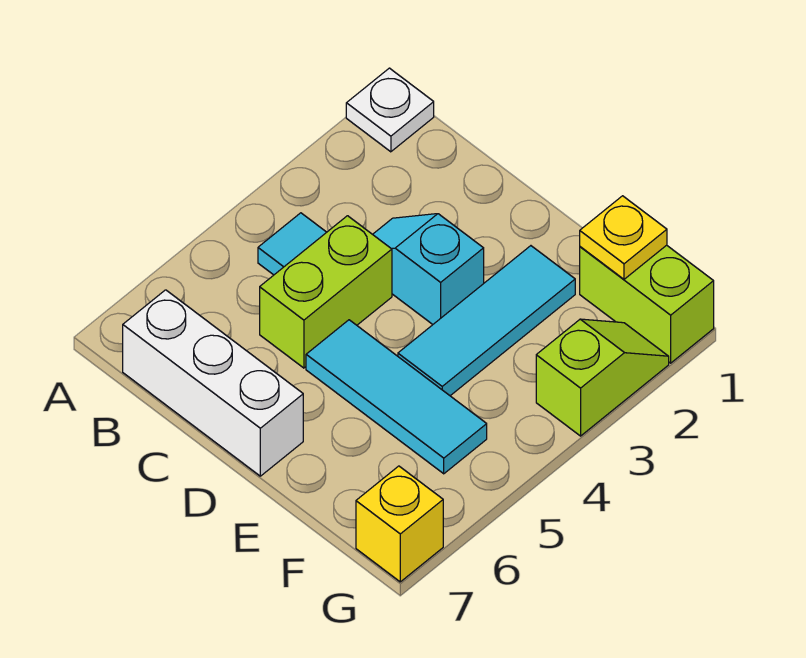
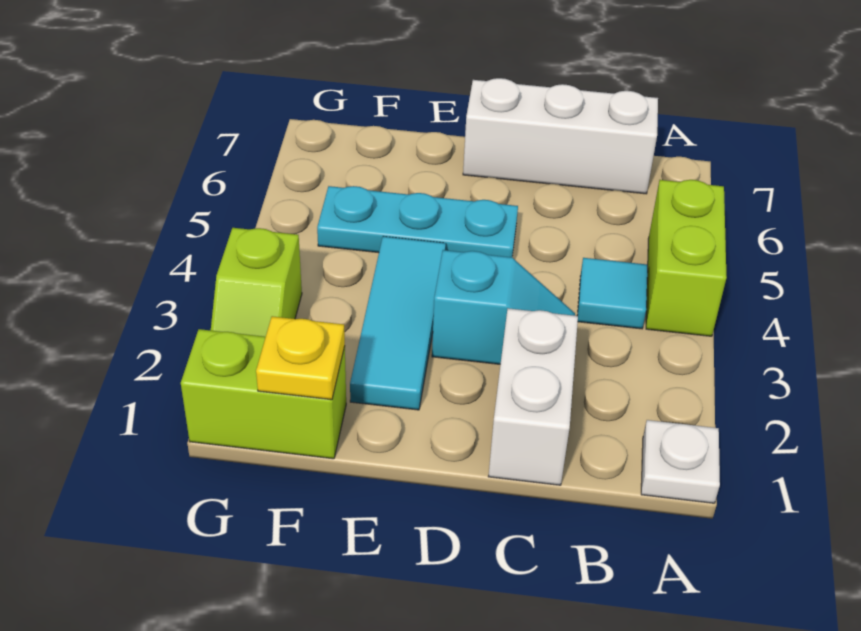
none -> white 1x2 brick [488,308,578,485]
lime 1x2 brick [260,216,392,368] -> lime 1x2 brick moved to [646,180,727,336]
cyan 1x3 tile [306,320,487,474] -> cyan 1x3 plate [317,186,518,257]
yellow 1x1 brick [356,466,443,582] -> none

